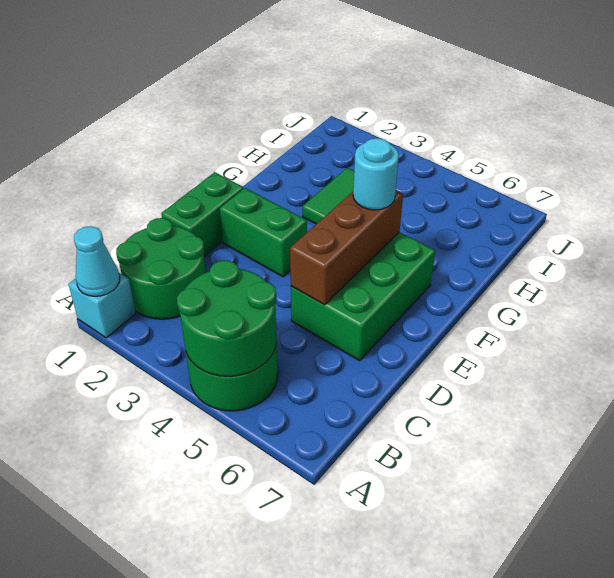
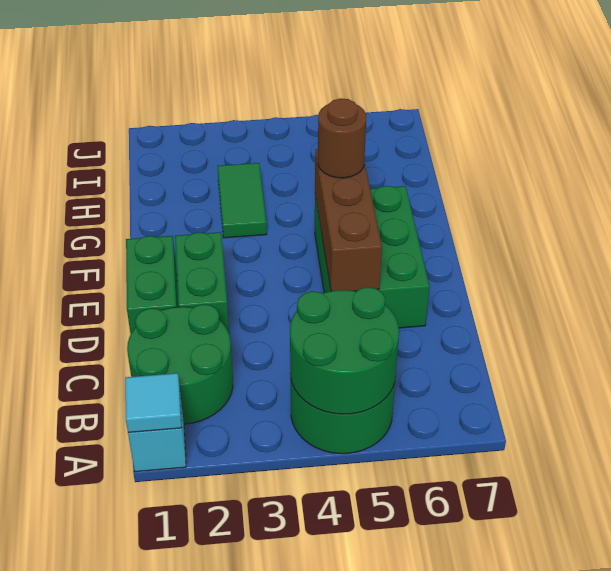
cyan 1x1 cone [74,226,120,296] -> cyan 1x1 tile [125,373,182,432]
green 1x2 brick [220,188,307,277] -> green 1x2 brick turned to [175,232,229,333]
cyan 1x1 round brick [353,138,399,210] -> brown 1x1 round brick [318,98,366,178]

